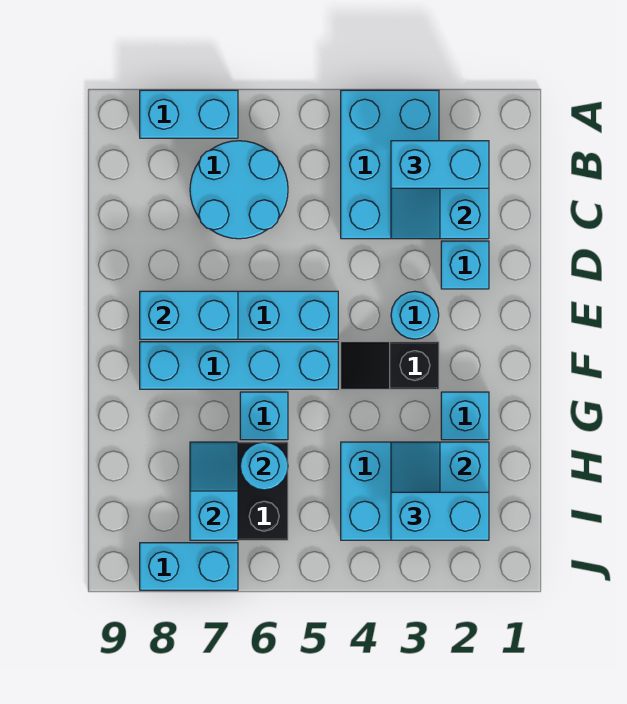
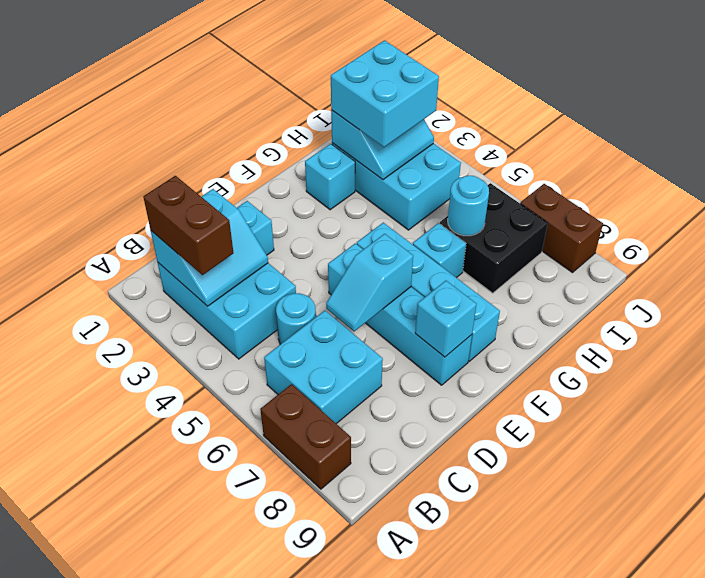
cyan 2x3 brick [341,90,439,239] -> cyan 2x3 brick turned to [157,262,296,359]
cyan 1x2 brick [140,90,238,138] -> brown 1x2 brick [260,384,351,489]
cyan 1x2 brick [391,141,489,188] -> brown 1x2 brick [143,176,233,275]
cyan 2x2 round brick [190,141,288,239] -> cyan 2x2 brick [264,311,383,424]
cyan 1x1 round brick [391,291,439,339] -> cyan 1x1 round brick moved to [276,293,316,344]
cyan 1x2 brick [140,291,238,339] -> cyan 1x1 brick [415,281,476,357]
black 1x2 slope [341,342,439,389] -> none
cyan 1x2 slope [190,442,238,540] -> cyan 1x2 slope moved to [326,234,413,331]
cyan 1x2 brick [391,492,489,540] -> cyan 2x2 brick [331,40,439,147]
cyan 1x2 brick [140,543,238,590] -> brown 1x2 brick [520,184,603,273]

